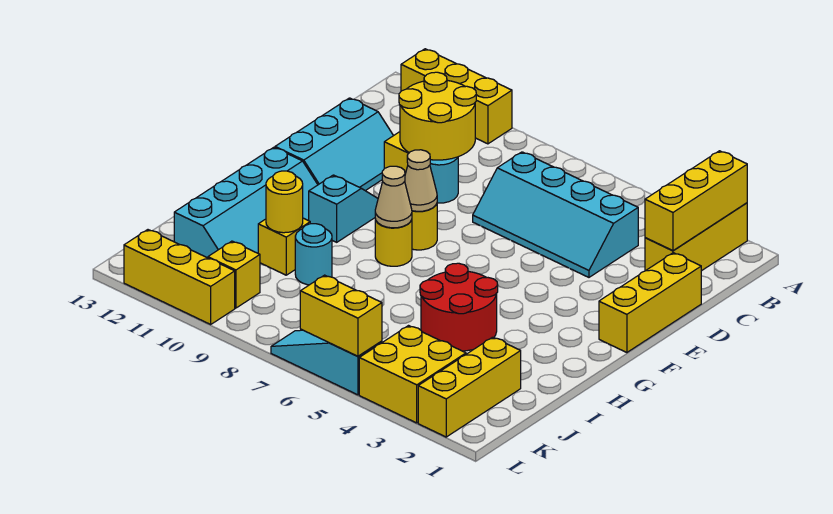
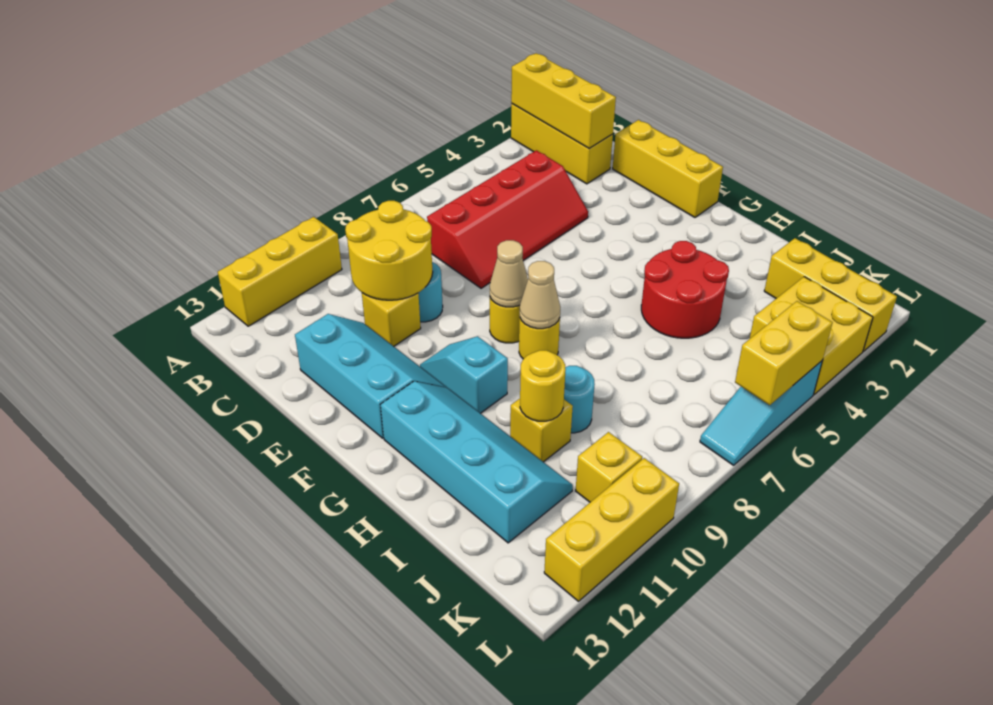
cyan 2x4 slope [473,152,638,277] -> red 2x4 slope [427,150,588,288]

